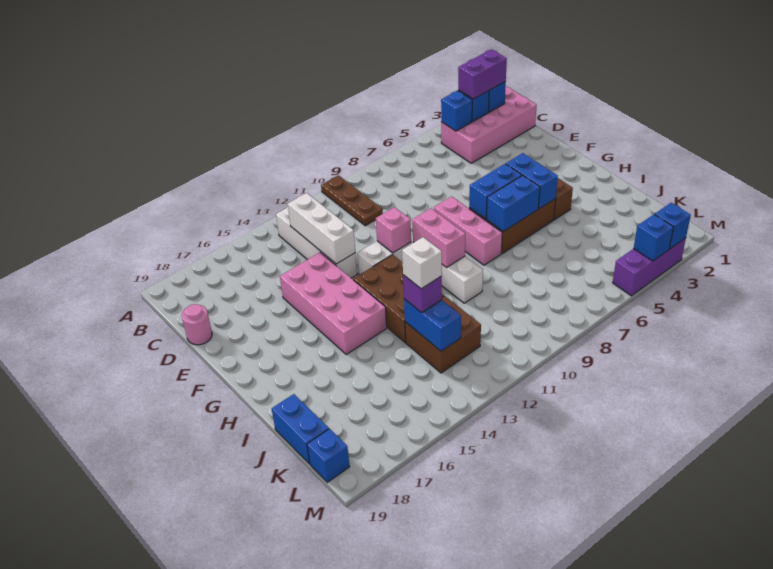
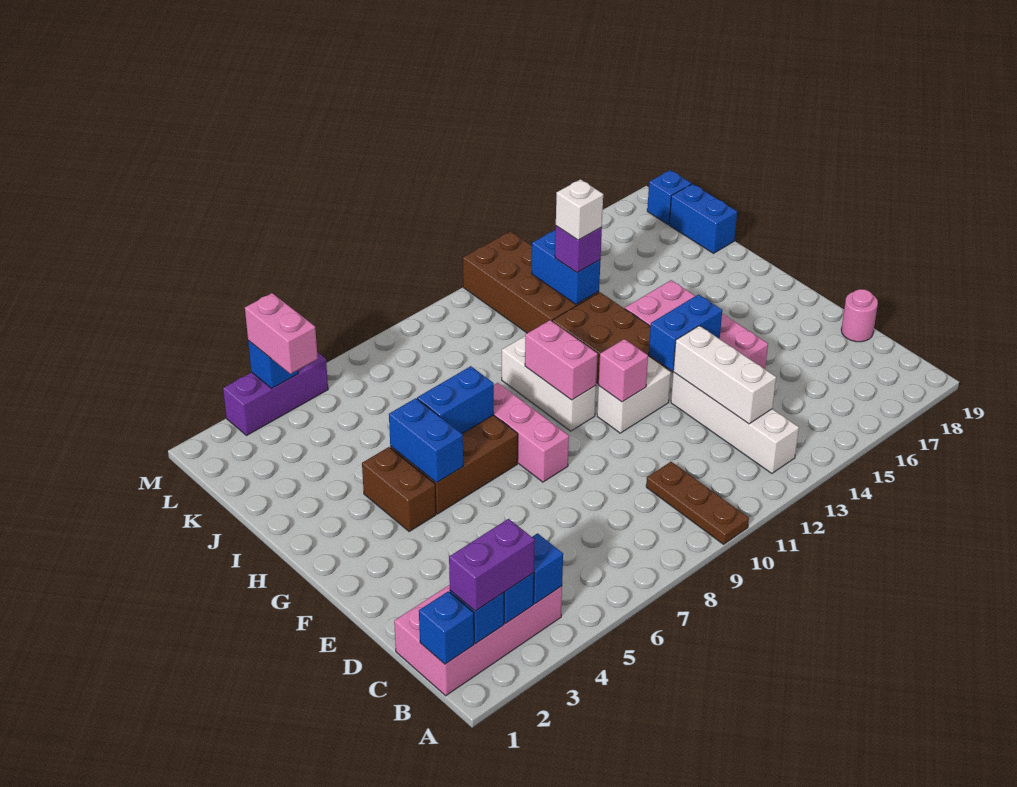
blue 1x2 brick [469,164,522,219] -> blue 1x2 brick moved to [649,294,722,371]
brown 2x2 brick [405,296,481,373] -> brown 2x4 brick [463,232,599,333]
none -> pink 1x2 brick [245,293,318,374]
blue 1x1 brick [655,203,691,249] -> blue 1x1 brick moved to [419,591,474,664]

